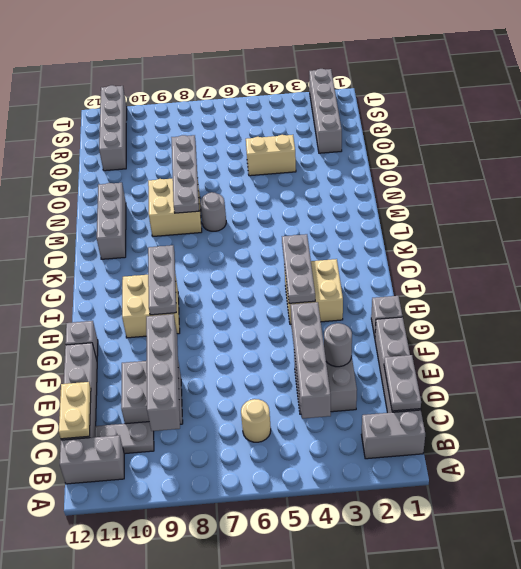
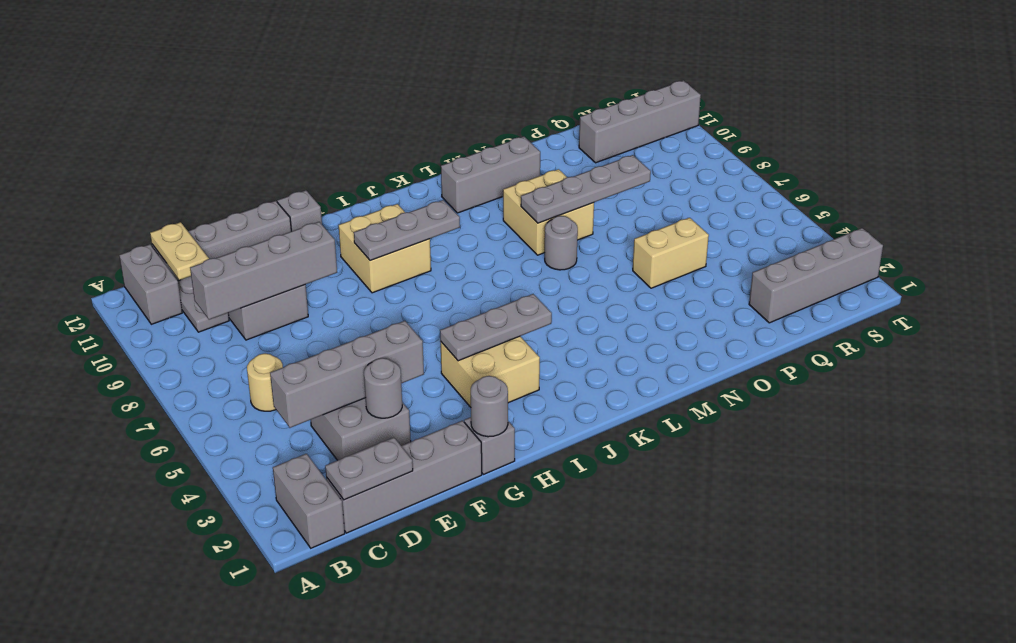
tan 1x2 plate [59,382,91,439] -> tan 1x2 plate turned to [150,222,209,280]
none -> grey 1x1 round brick [471,376,508,437]
tan 1x2 brick [246,135,296,176] -> tan 1x2 brick turned to [633,218,709,288]

